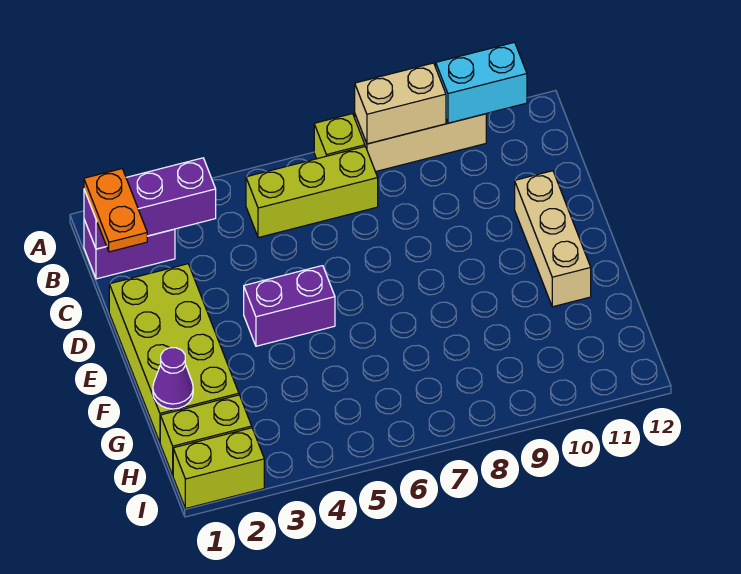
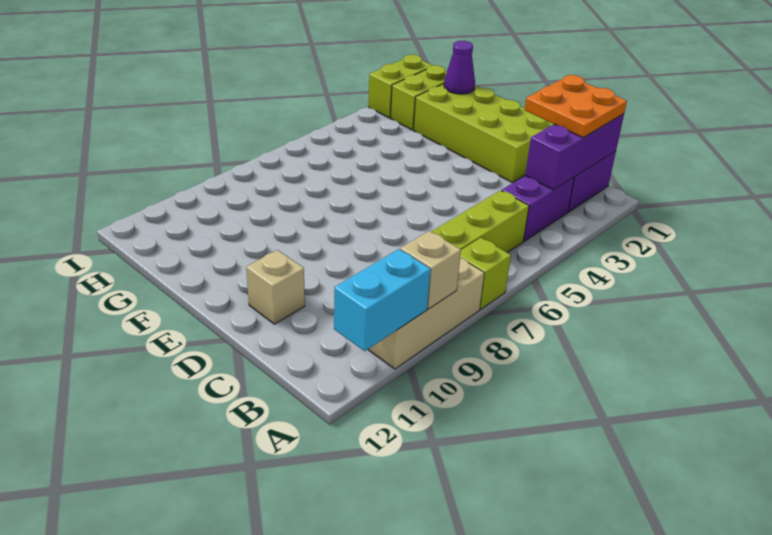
tan 1x2 brick [355,63,446,144] -> tan 1x1 brick [400,231,461,309]
orange 1x2 plate [84,169,147,252] -> orange 2x2 plate [525,75,627,138]
tan 1x3 brick [515,171,591,307] -> tan 1x1 brick [246,250,305,324]
purple 1x2 brick [244,266,335,346] -> purple 1x2 brick moved to [502,175,574,241]

